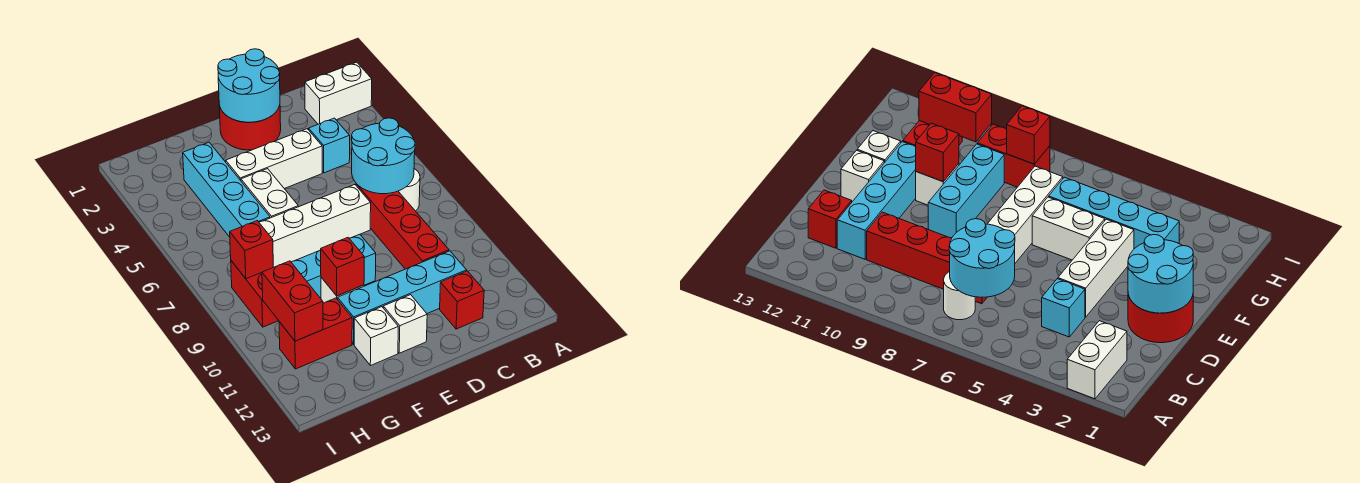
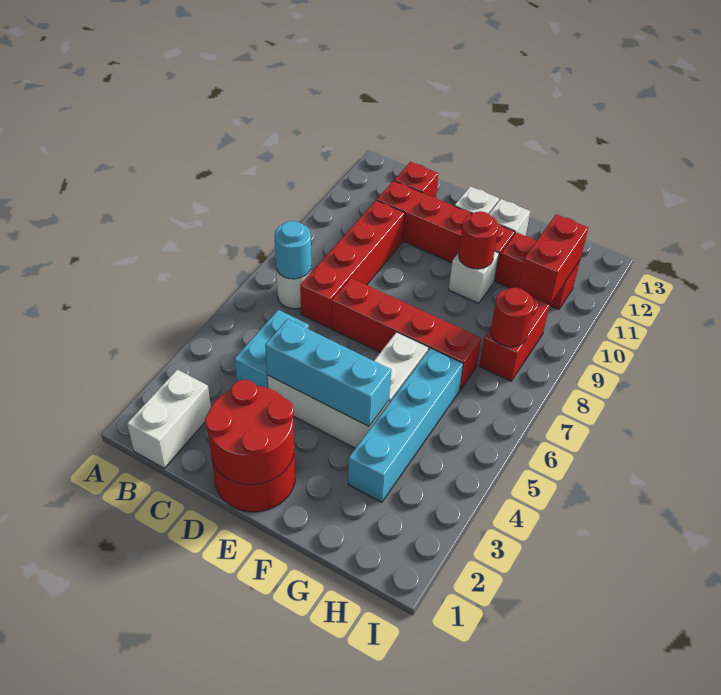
white 1x2 brick [305,62,372,124] -> white 1x2 brick turned to [127,370,211,468]
cyan 2x2 round brick [352,118,415,194] -> cyan 1x1 round brick [274,221,311,279]
cyan 1x1 brick [309,118,350,173] -> cyan 1x2 brick [235,310,309,388]
cyan 1x4 brick [338,251,467,345] -> red 1x4 brick [377,181,515,281]
cyan 2x2 round brick [218,49,280,122] -> red 2x2 round brick [205,380,294,485]
white 1x4 brick [259,185,371,267] -> red 1x4 brick [332,278,481,391]
cyan 1x3 brick [291,234,376,298] -> cyan 1x3 brick moved to [265,319,391,427]
red 1x1 brick [321,238,364,296] -> red 1x1 round brick [459,211,498,269]
red 1x1 brick [230,221,273,279] -> red 1x1 round brick [491,287,534,347]

